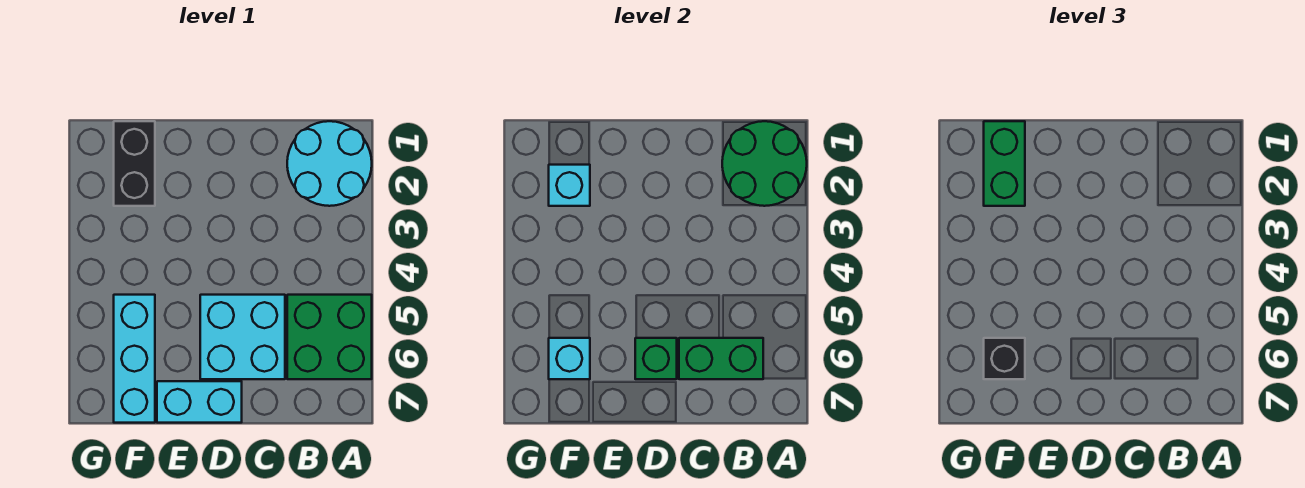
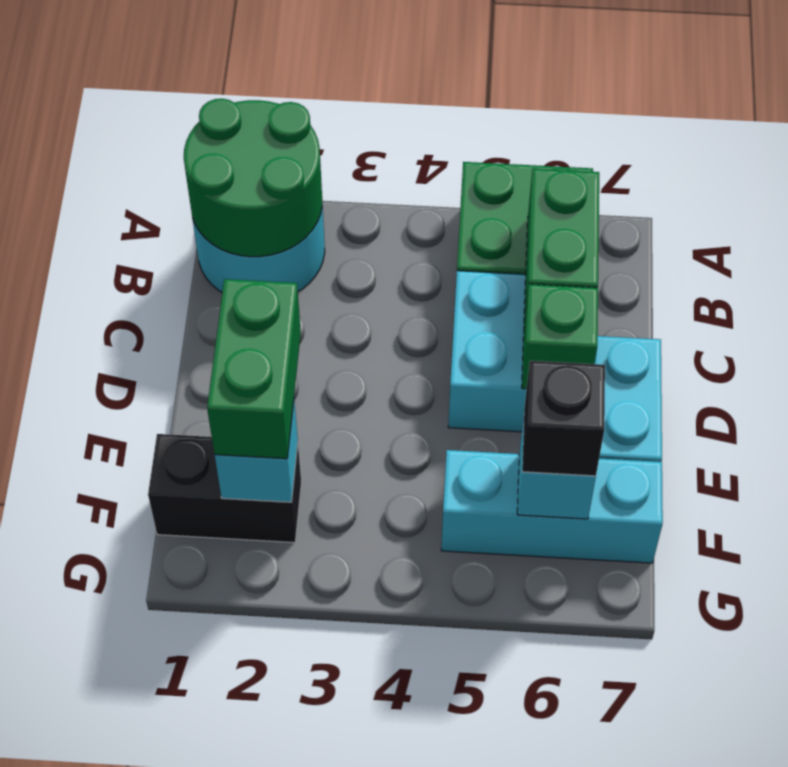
green 1x2 brick [984,121,1025,206] -> green 1x2 brick turned to [207,279,301,459]

